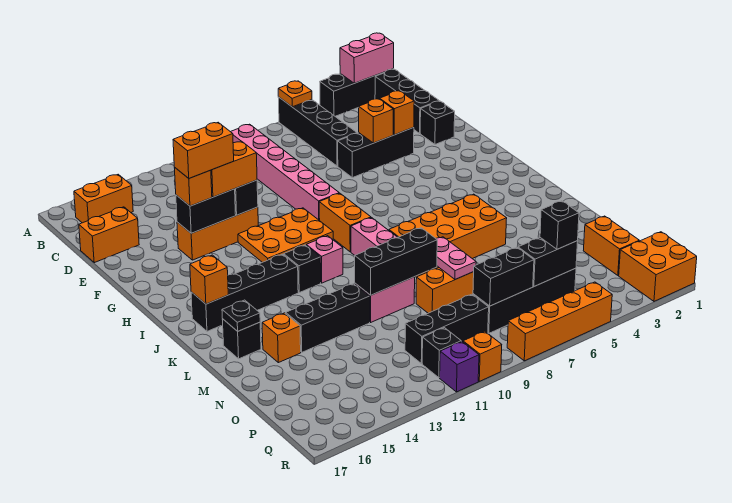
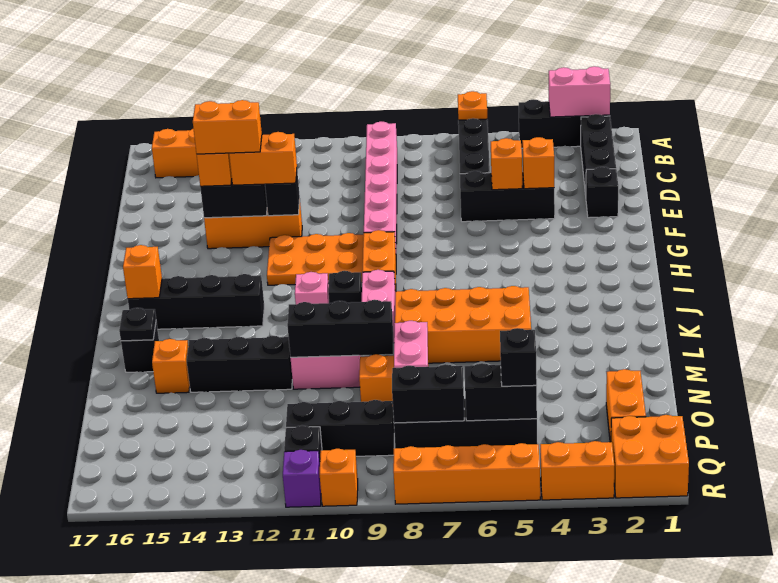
orange 1x2 brick [79,207,139,263] -> orange 1x2 brick moved to [540,441,614,500]
black 1x1 brick [284,245,321,293] -> black 1x1 brick moved to [328,271,362,303]

